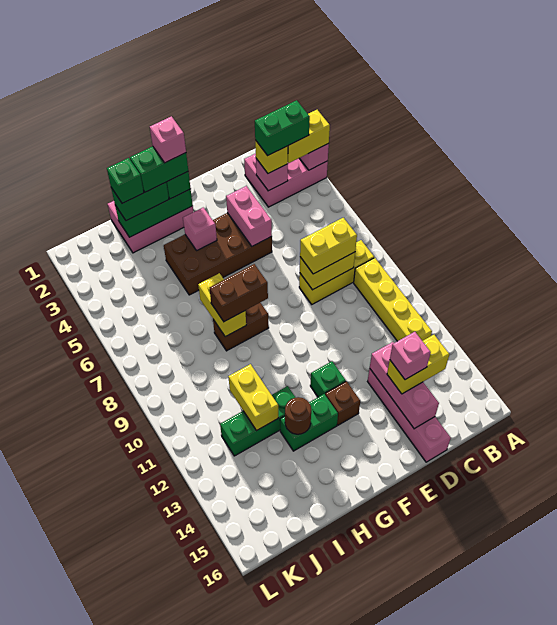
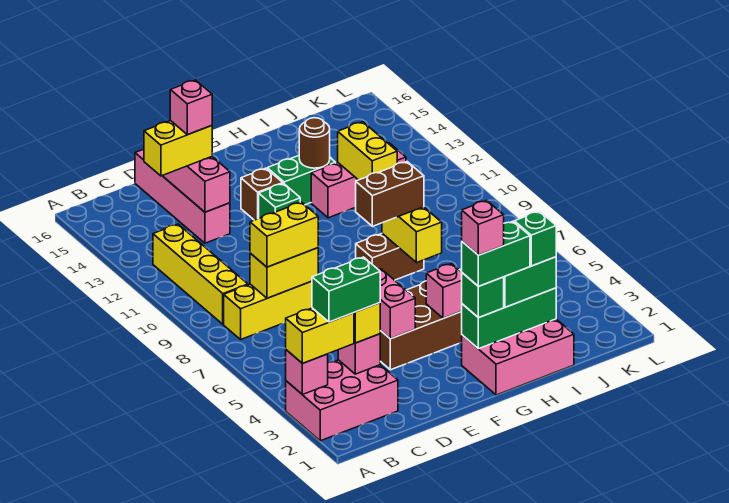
green 1x3 brick [220,386,296,456] -> pink 1x3 brick [311,143,406,218]

